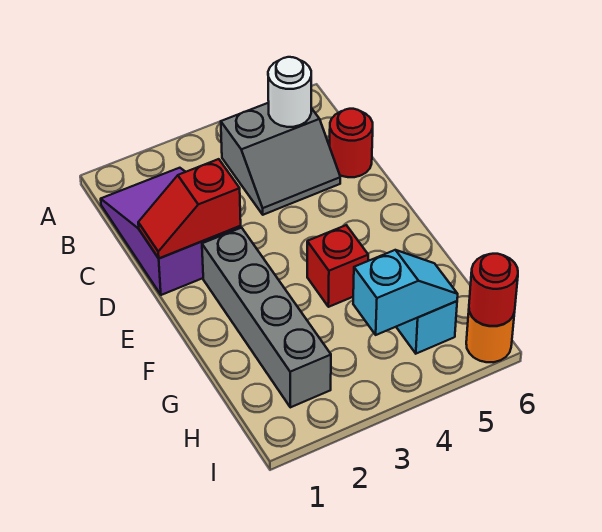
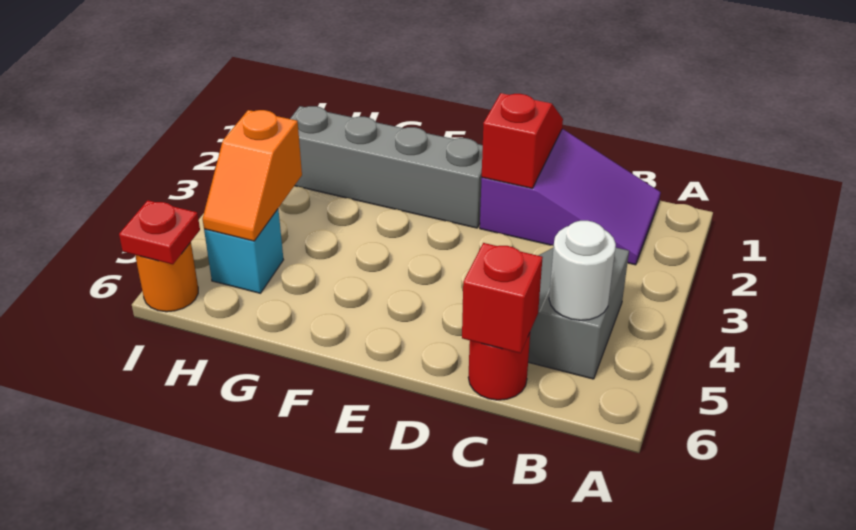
red 1x1 brick [307,225,368,307] -> red 1x1 brick moved to [462,243,543,353]
cyan 1x2 slope [353,250,458,335] -> orange 1x2 slope [203,110,302,241]
red 1x1 round brick [469,254,518,326] -> red 1x1 plate [119,200,200,264]

